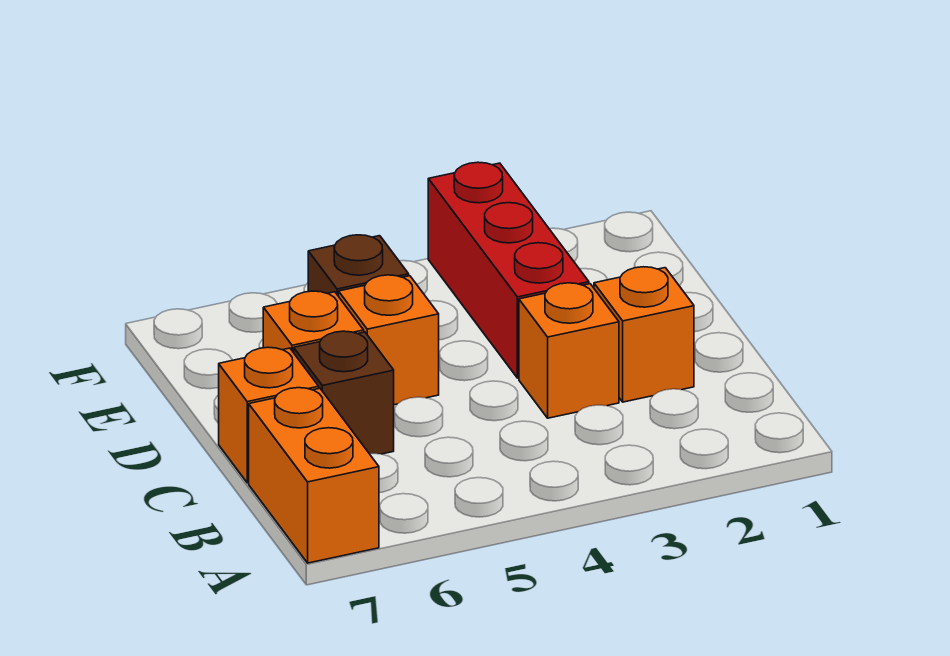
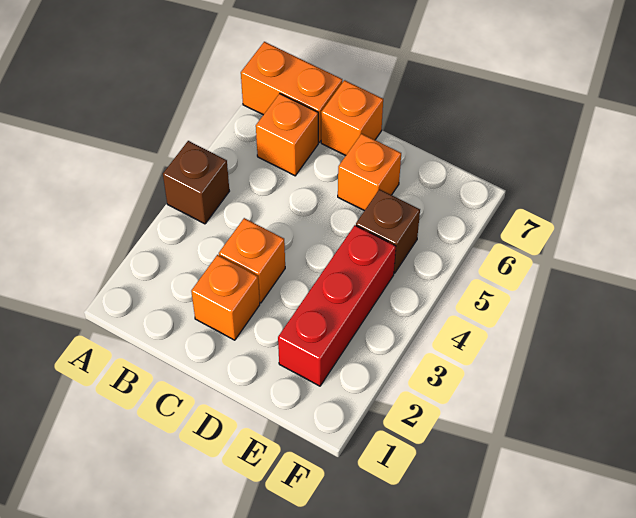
brown 1x1 brick [294,331,394,454] -> brown 1x1 brick moved to [163,141,229,224]
red 1x3 brick [428,162,589,378] -> red 1x3 brick turned to [278,225,396,386]
orange 1x1 brick [339,275,439,405] -> orange 1x1 brick moved to [256,94,318,176]

